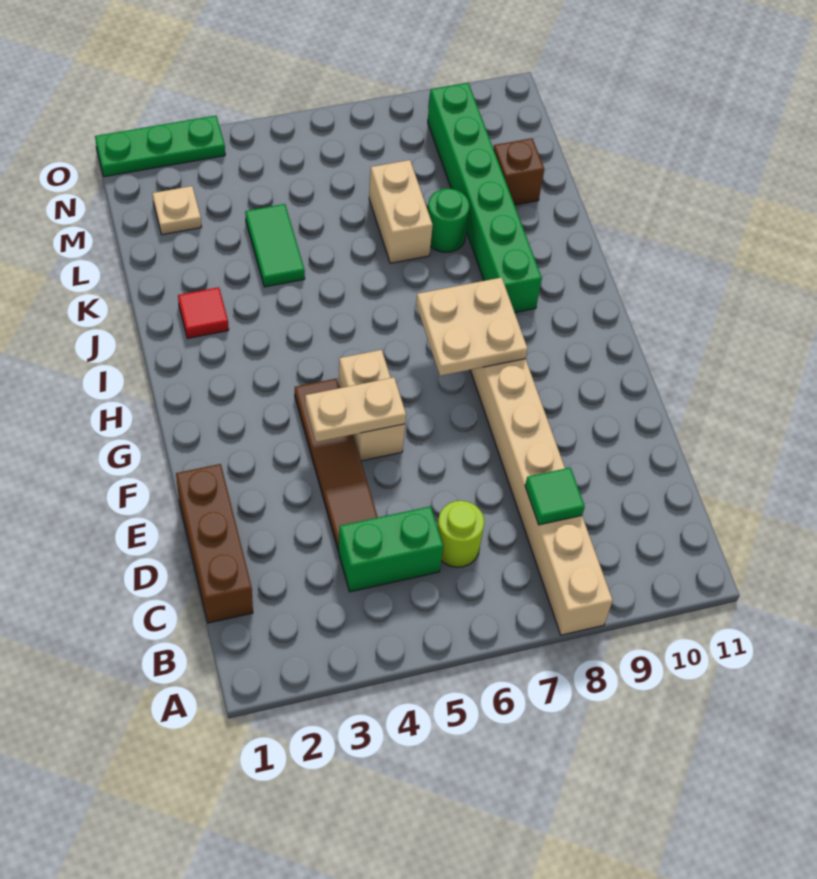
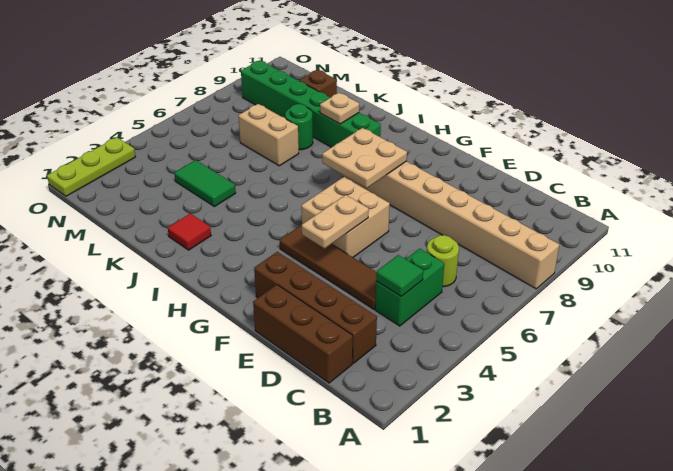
none -> brown 1x4 brick [254,252,377,363]
green 1x1 tile [525,468,585,525] -> green 1x1 tile moved to [376,255,423,297]
tan 1x2 brick [339,350,405,461] -> tan 2x2 brick [301,177,390,257]
tan 1x1 plate [152,186,201,235] -> tan 1x1 plate moved to [320,93,359,124]
green 1x3 plate [95,116,225,177] -> lime 1x3 plate [47,137,135,196]

